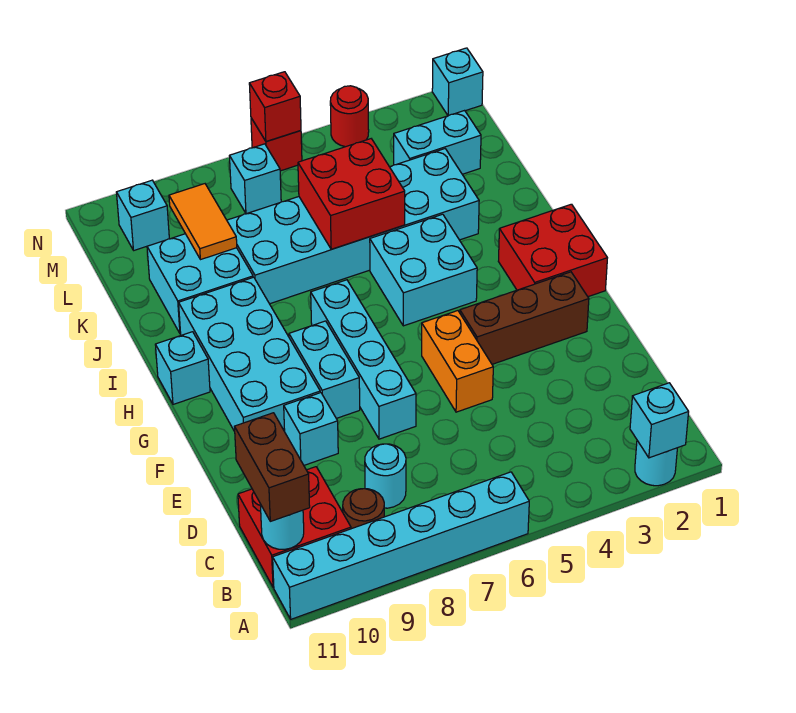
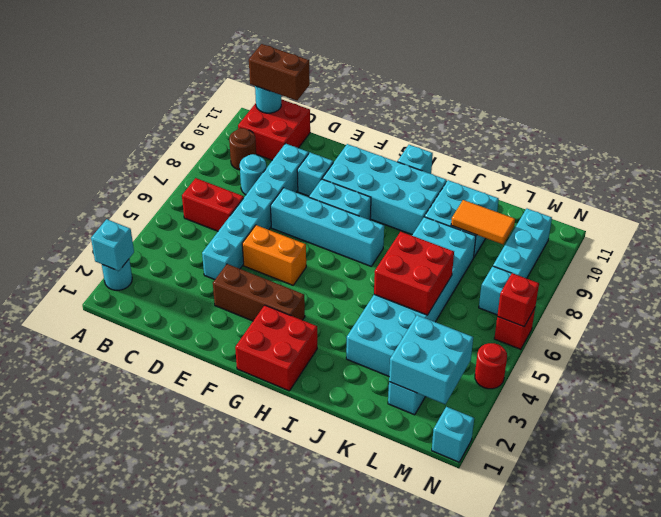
cyan 1x6 brick [273,472,529,619] -> cyan 1x6 brick moved to [202,144,309,280]
none -> red 1x2 brick [182,178,244,231]
brown 1x3 brick [460,272,589,364] -> brown 1x3 brick turned to [213,264,305,321]
cyan 2x2 brick [370,214,477,326] -> cyan 2x2 brick moved to [389,315,473,404]
cyan 1x1 brick [117,180,169,250] -> cyan 1x3 brick [493,209,552,278]

